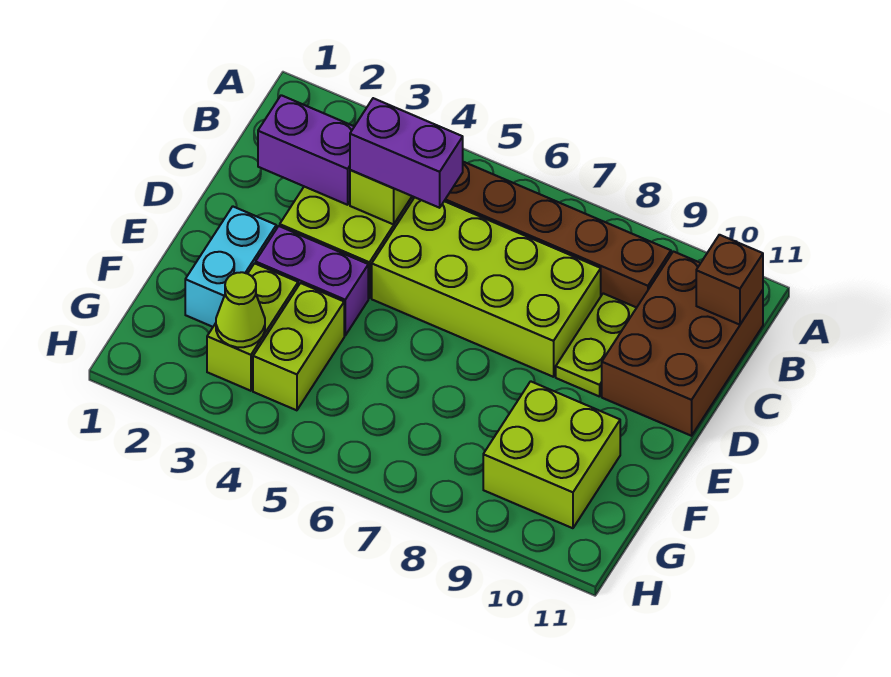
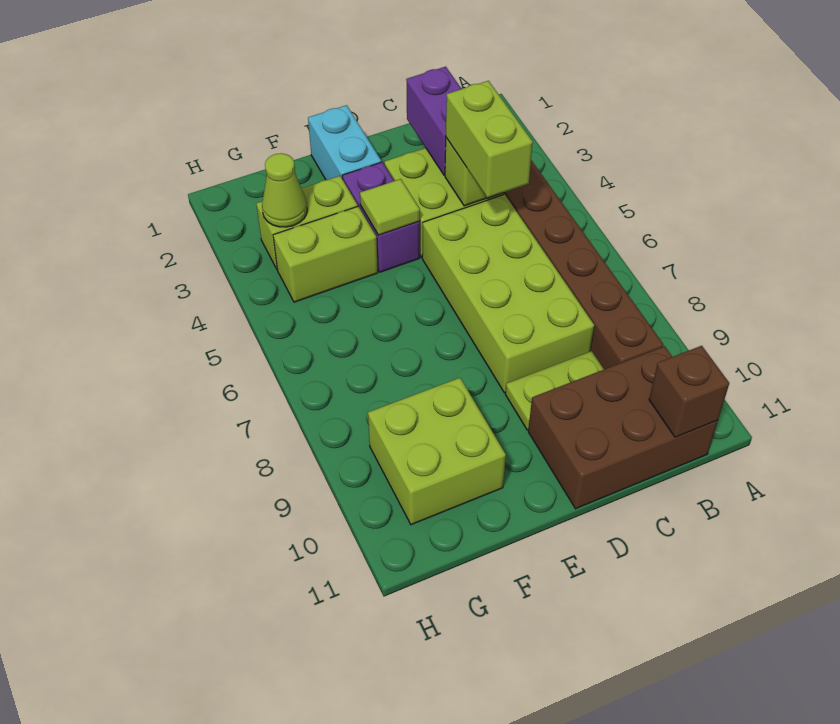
purple 1x2 brick [350,98,463,208] -> lime 1x2 brick [446,81,533,198]
cyan 1x2 brick [185,206,276,327] -> cyan 1x2 brick turned to [308,105,381,180]
none -> lime 1x1 tile [360,179,420,235]

